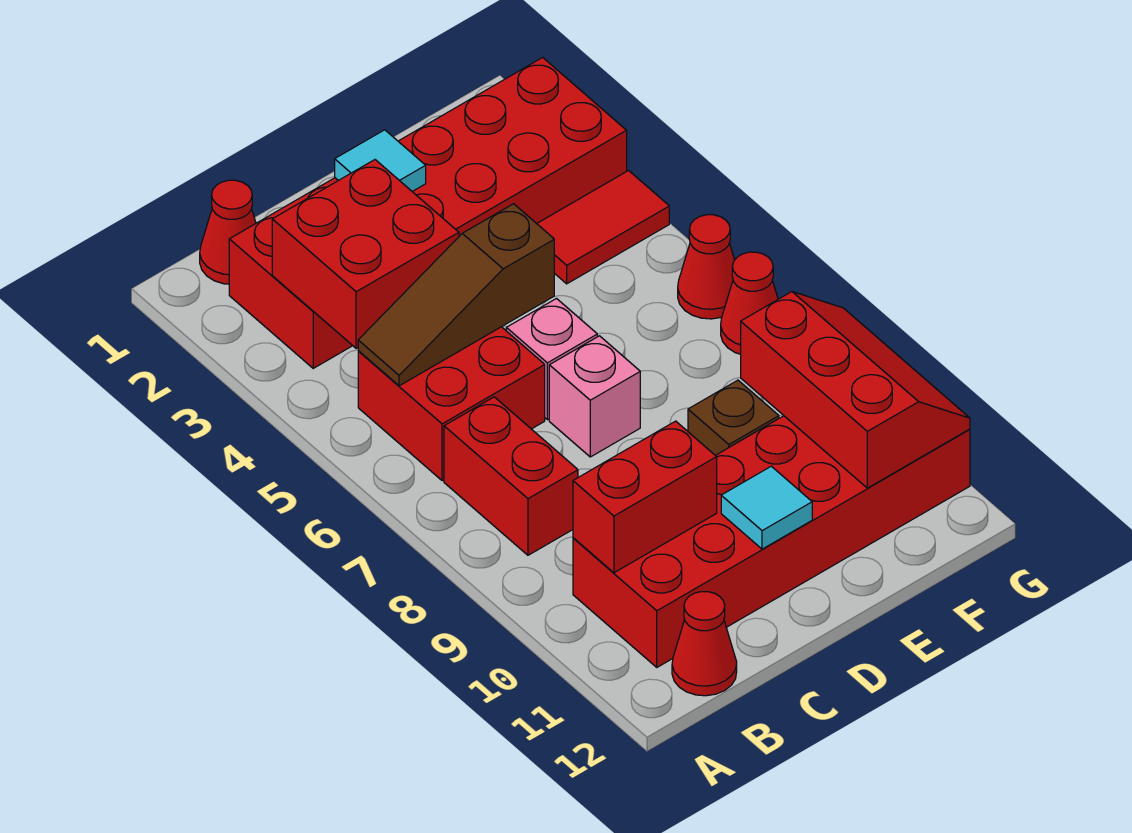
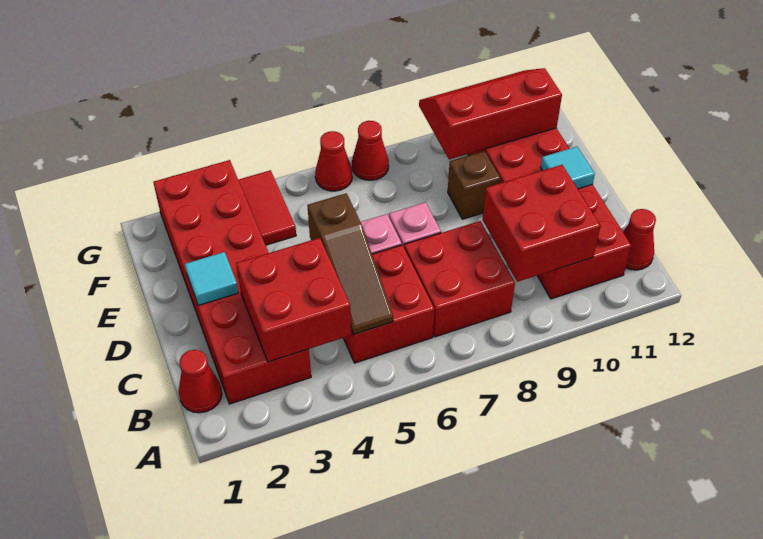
red 1x2 brick [444,397,578,555] -> red 2x2 brick [404,221,515,337]
red 1x2 brick [573,421,717,573] -> red 2x2 brick [483,165,601,282]

